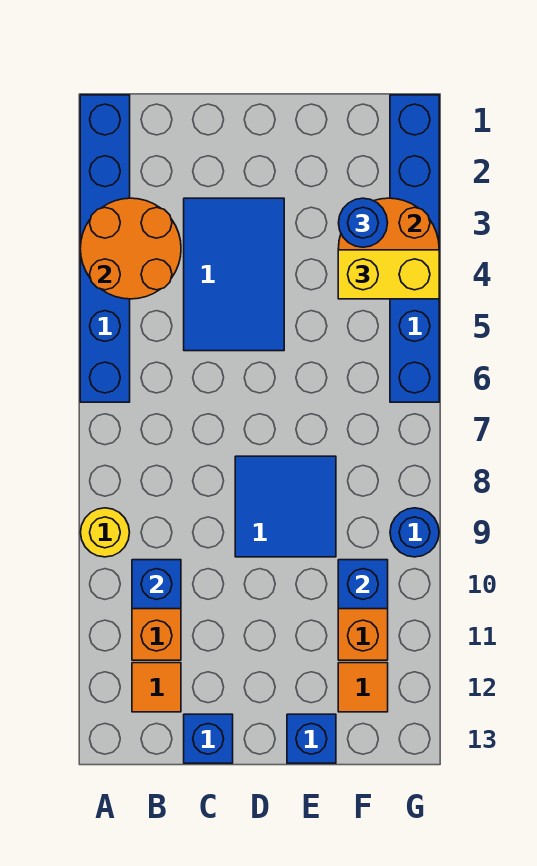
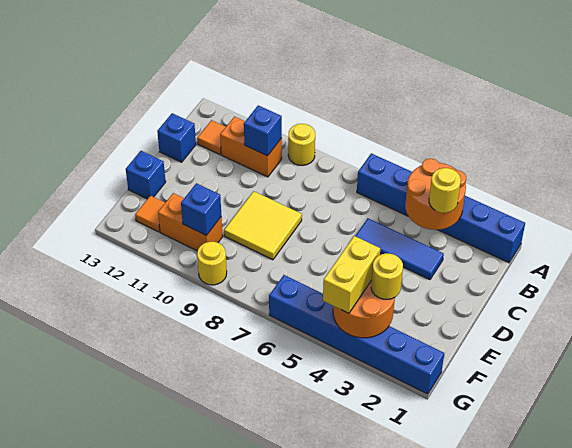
none -> yellow 1x1 round brick [429,168,461,213]
blue 2x3 tile [184,198,284,351] -> blue 1x3 tile [355,218,444,280]
blue 2x2 tile [235,456,336,557] -> yellow 2x2 tile [224,191,302,260]
blue 1x1 round brick [339,198,388,247] -> yellow 1x1 round brick [371,253,403,299]
blue 1x1 round brick [390,508,439,557] -> yellow 1x1 round brick [197,242,227,285]

